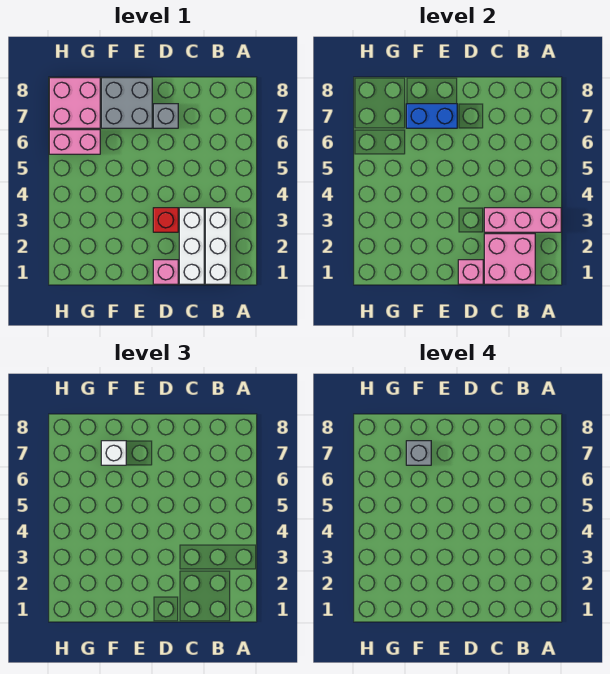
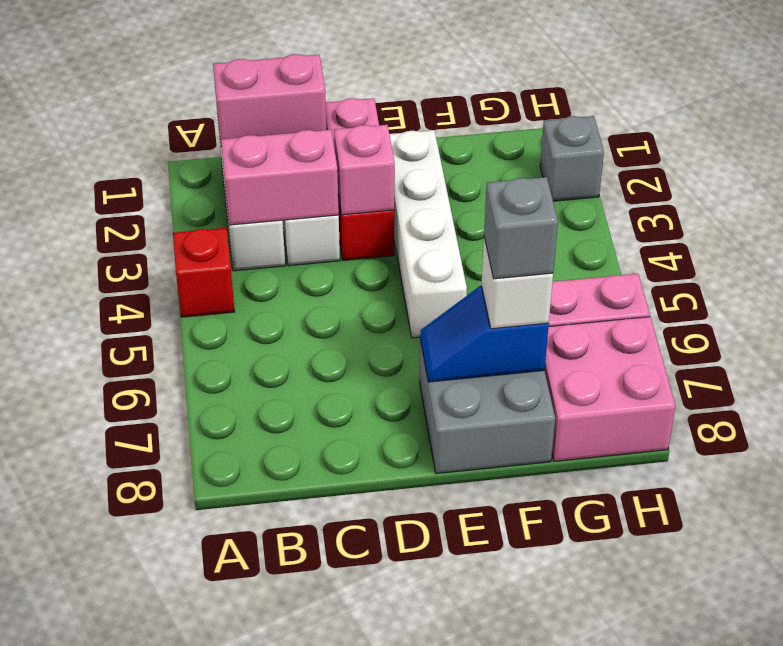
pink 1x3 brick [484,208,561,232] -> pink 1x2 brick [221,130,339,225]
none -> red 1x1 brick [173,228,235,317]
pink 2x2 brick [484,234,535,284] -> pink 1x2 brick [213,54,326,147]
pink 1x1 brick [458,260,483,284] -> pink 1x1 brick moved to [334,125,395,215]
grey 1x1 brick [153,104,178,128] -> grey 1x1 brick moved to [540,116,604,201]
none -> white 1x4 brick [389,130,467,338]
blue 1x2 brick [406,104,457,128] -> blue 1x2 slope [420,286,549,382]

